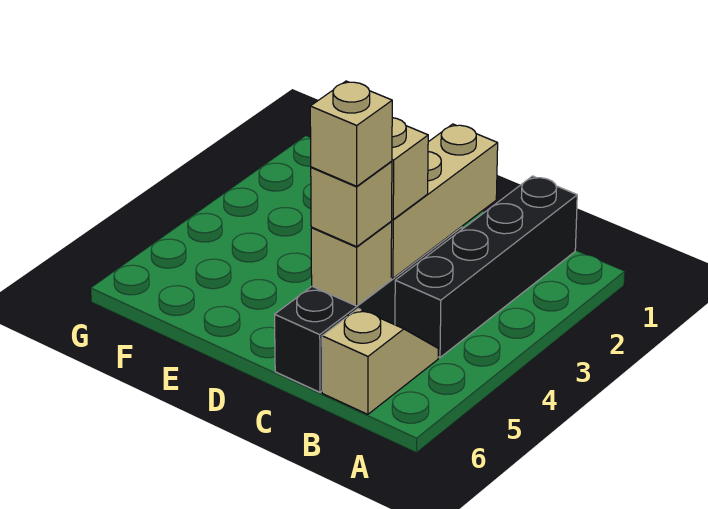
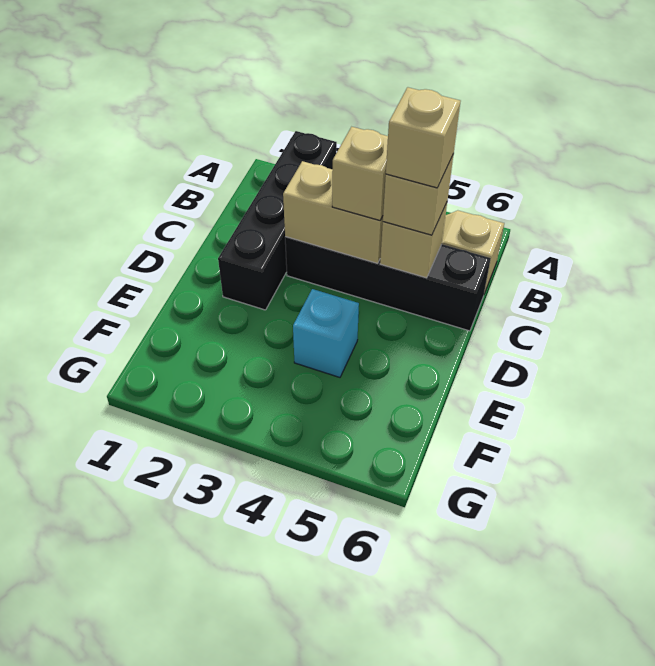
black 1x4 brick [395,176,577,358] -> black 1x4 brick turned to [218,131,337,310]
tan 1x3 brick [391,124,498,278] -> tan 1x2 brick [283,161,383,263]
none -> cyan 1x1 brick [293,289,359,377]

